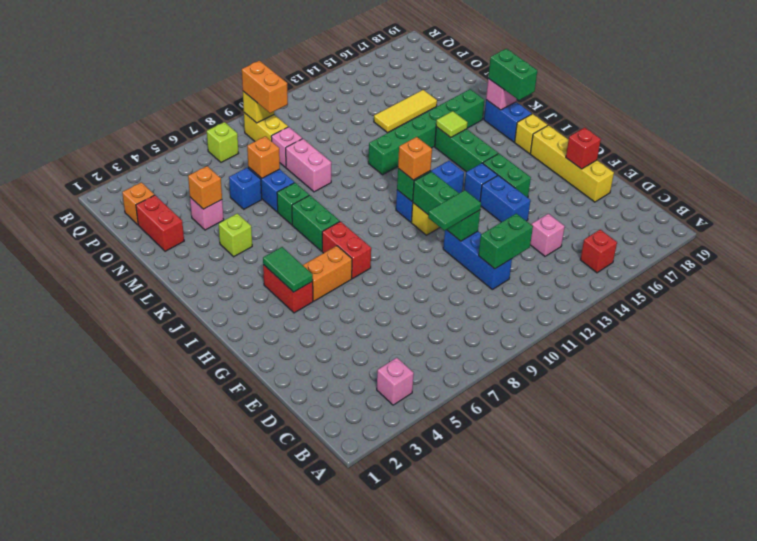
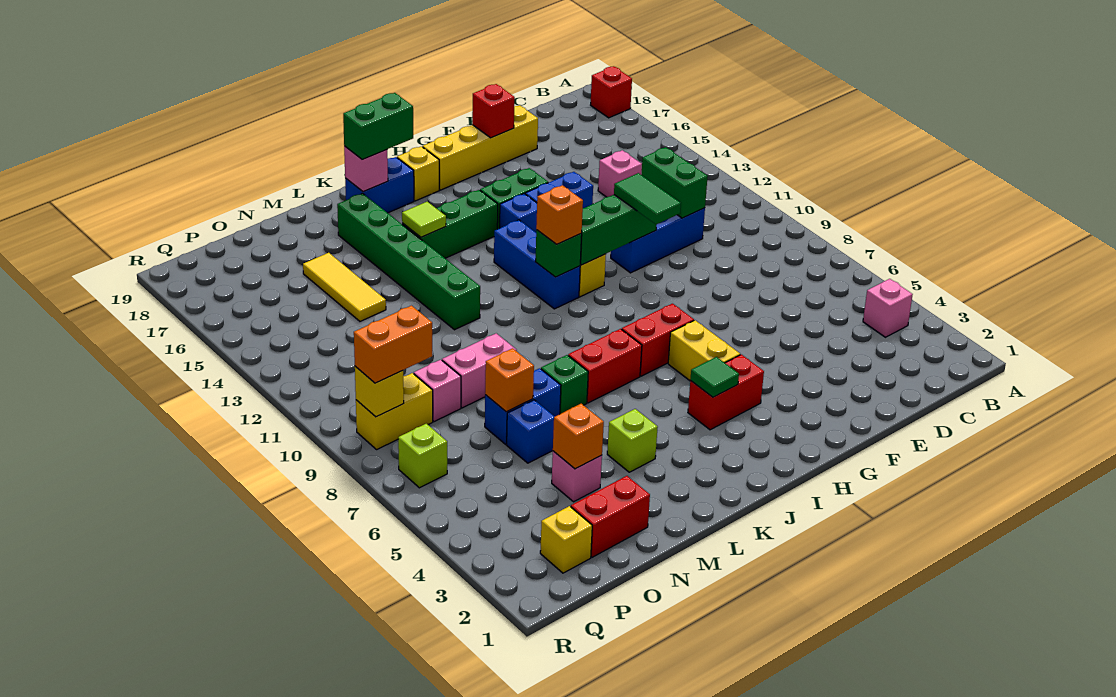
red 1x1 brick [580,230,617,273] -> red 1x1 brick moved to [591,66,632,118]
green 1x2 tile [263,247,313,292] -> green 1x1 tile [690,357,739,397]
orange 1x2 brick [303,246,352,301] -> yellow 1x2 brick [668,320,740,381]
green 1x2 brick [292,195,340,251] -> red 1x2 brick [568,329,642,403]
orange 1x1 brick [122,182,154,225] -> yellow 1x1 brick [540,506,592,573]

